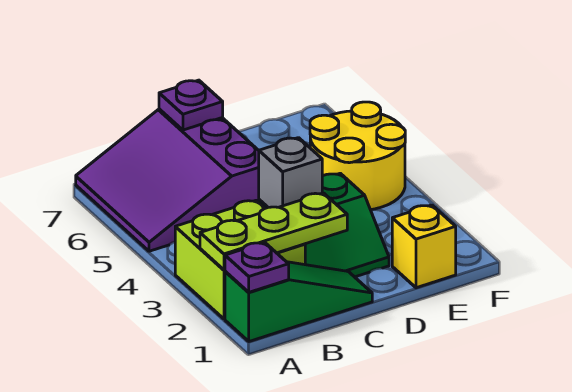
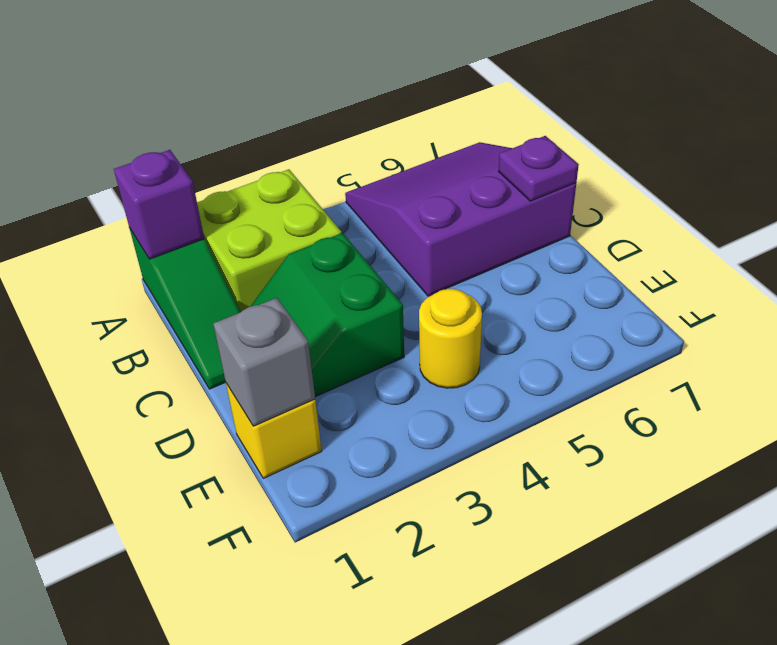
purple 1x1 plate [225,242,289,292] -> purple 1x1 brick [114,150,204,259]
lime 1x3 plate [200,193,347,270] -> none
grey 1x1 brick [259,138,322,207] -> grey 1x1 brick moved to [213,298,315,426]
yellow 2x2 round brick [310,102,405,210] -> yellow 1x1 round brick [419,289,482,388]

